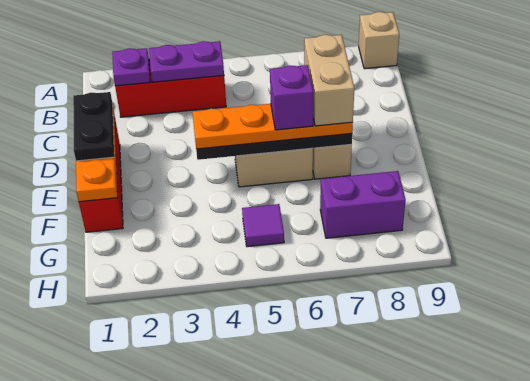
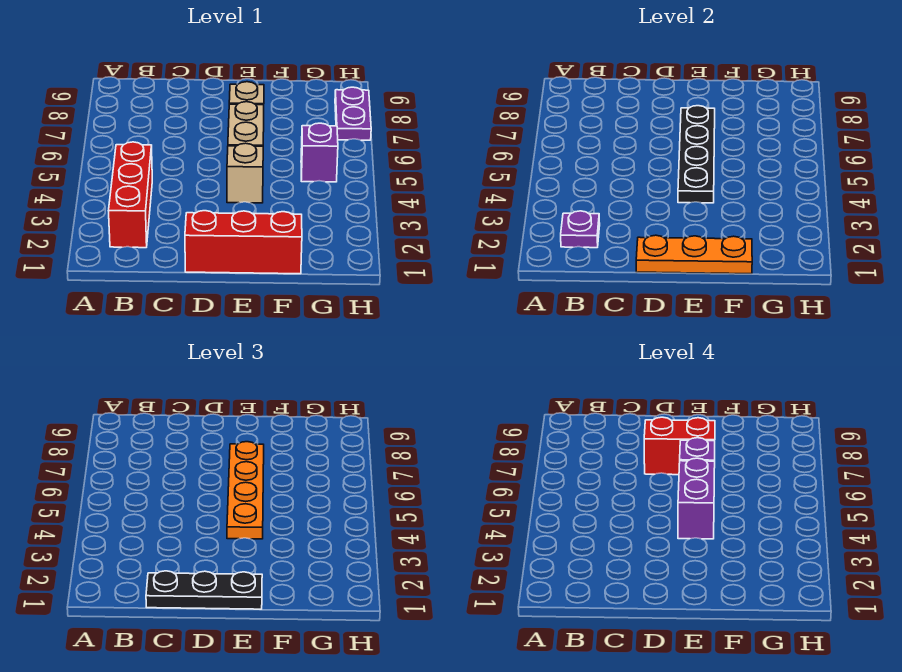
tan 1x1 brick [359,12,399,69] -> tan 1x1 brick moved to [227,143,263,203]
purple 1x2 plate [149,41,224,82] -> purple 1x2 plate moved to [335,87,371,140]
black 1x2 plate [73,92,114,161] -> black 1x3 plate [146,571,262,609]
tan 1x2 brick [304,35,354,126] -> red 1x2 brick [644,417,715,475]
purple 1x1 tile [242,204,284,247] -> purple 1x1 brick [301,123,338,182]
purple 1x2 brick [320,171,406,238] -> purple 1x2 brick moved to [678,458,715,539]

